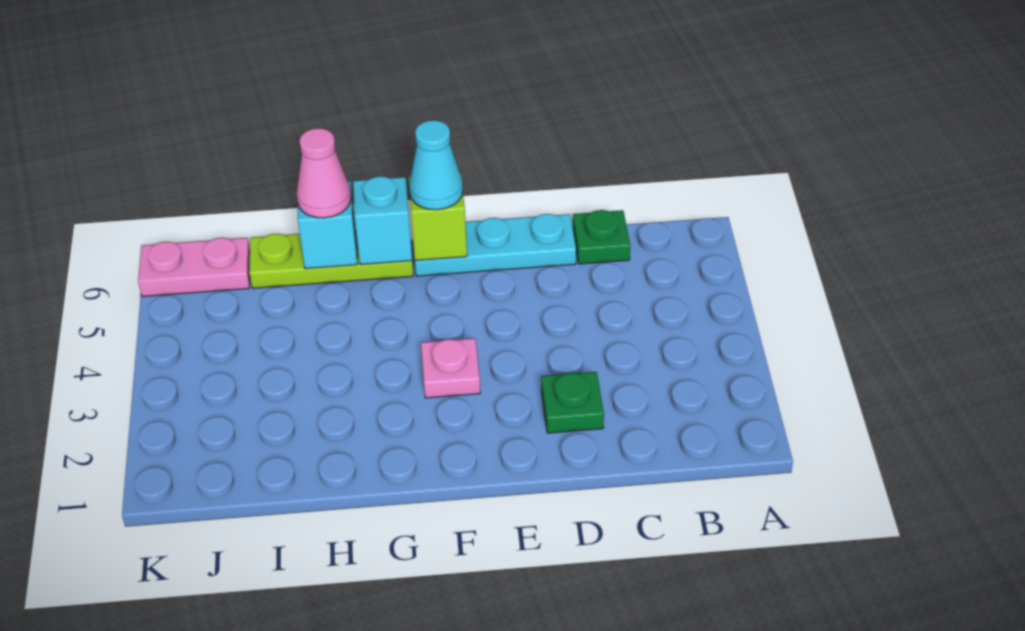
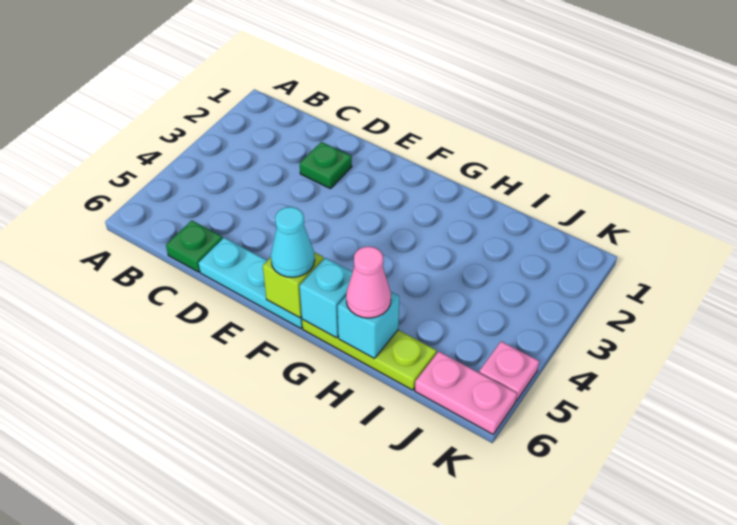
pink 1x1 plate [421,338,480,398] -> pink 1x1 plate moved to [479,341,539,401]

